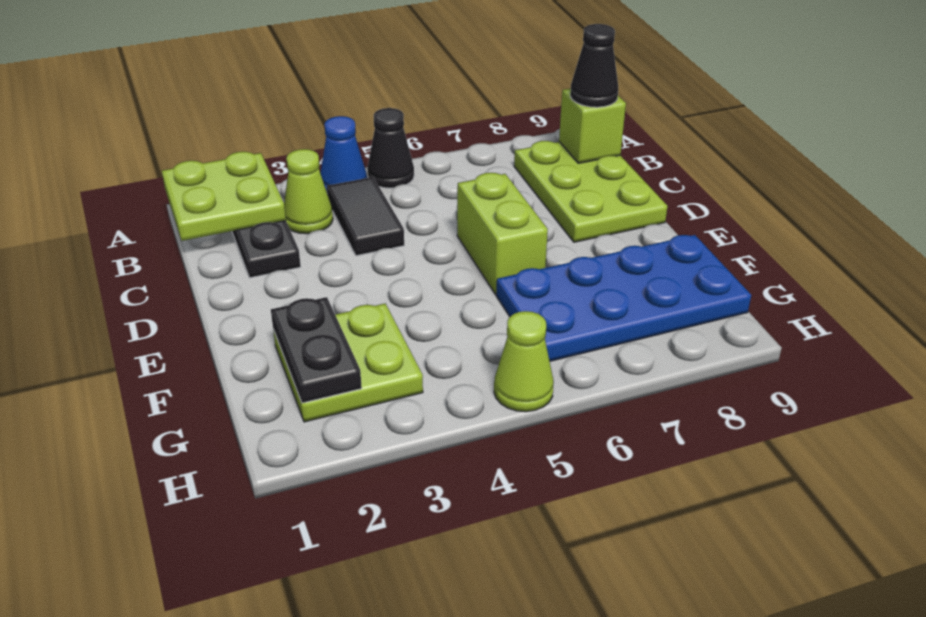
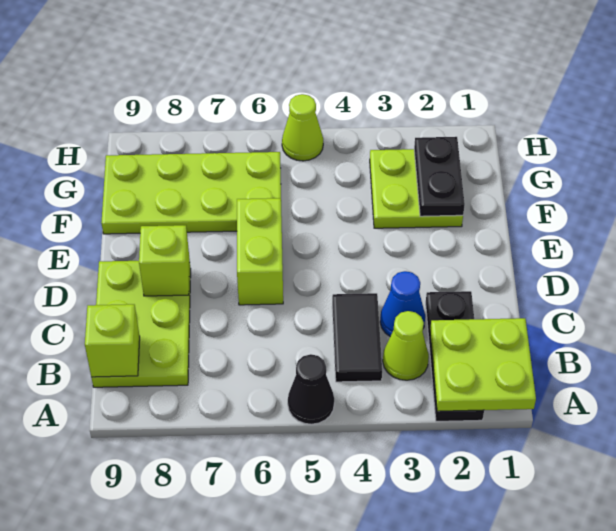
blue 1x1 cone [320,116,367,192] -> blue 1x1 cone moved to [380,271,425,336]
black 1x1 cone [570,24,618,107] -> none
none -> lime 1x1 brick [139,225,190,296]
blue 2x4 plate [496,235,751,361] -> lime 2x4 plate [101,152,281,234]

